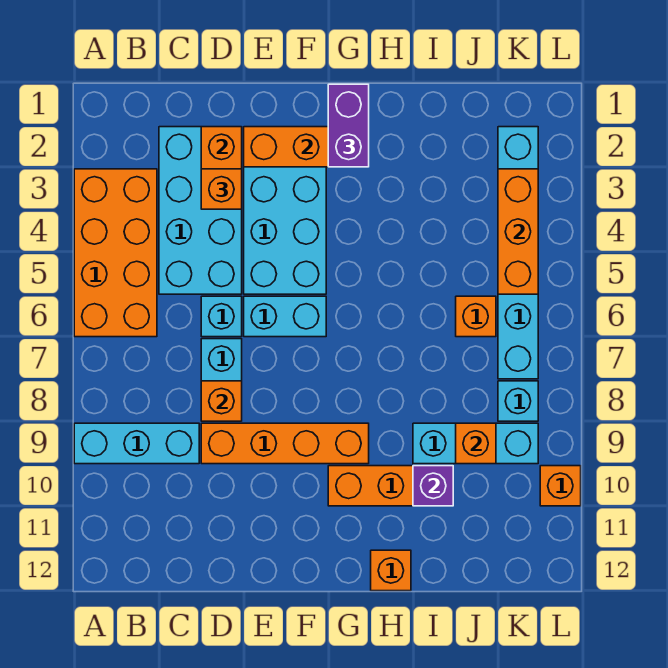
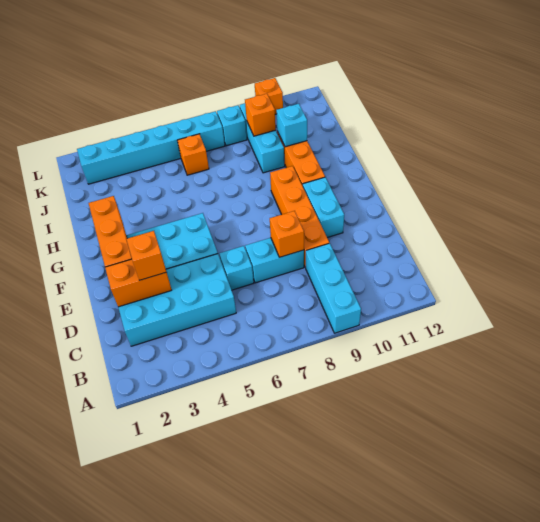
orange 2x4 brick [74,169,157,337] -> none
cyan 1x2 brick [244,296,326,337] -> cyan 1x2 brick moved to [303,177,344,238]
purple 1x2 brick [328,84,369,167] -> none
orange 1x1 brick [371,550,411,591] -> none
purple 1x1 brick [413,466,453,506] -> cyan 1x1 brick [276,104,307,147]
orange 1x3 brick [498,169,538,294] -> none

